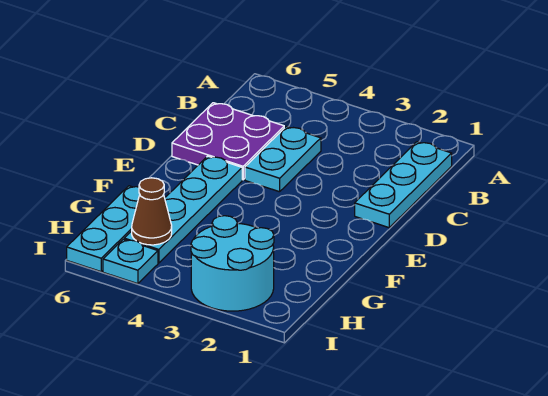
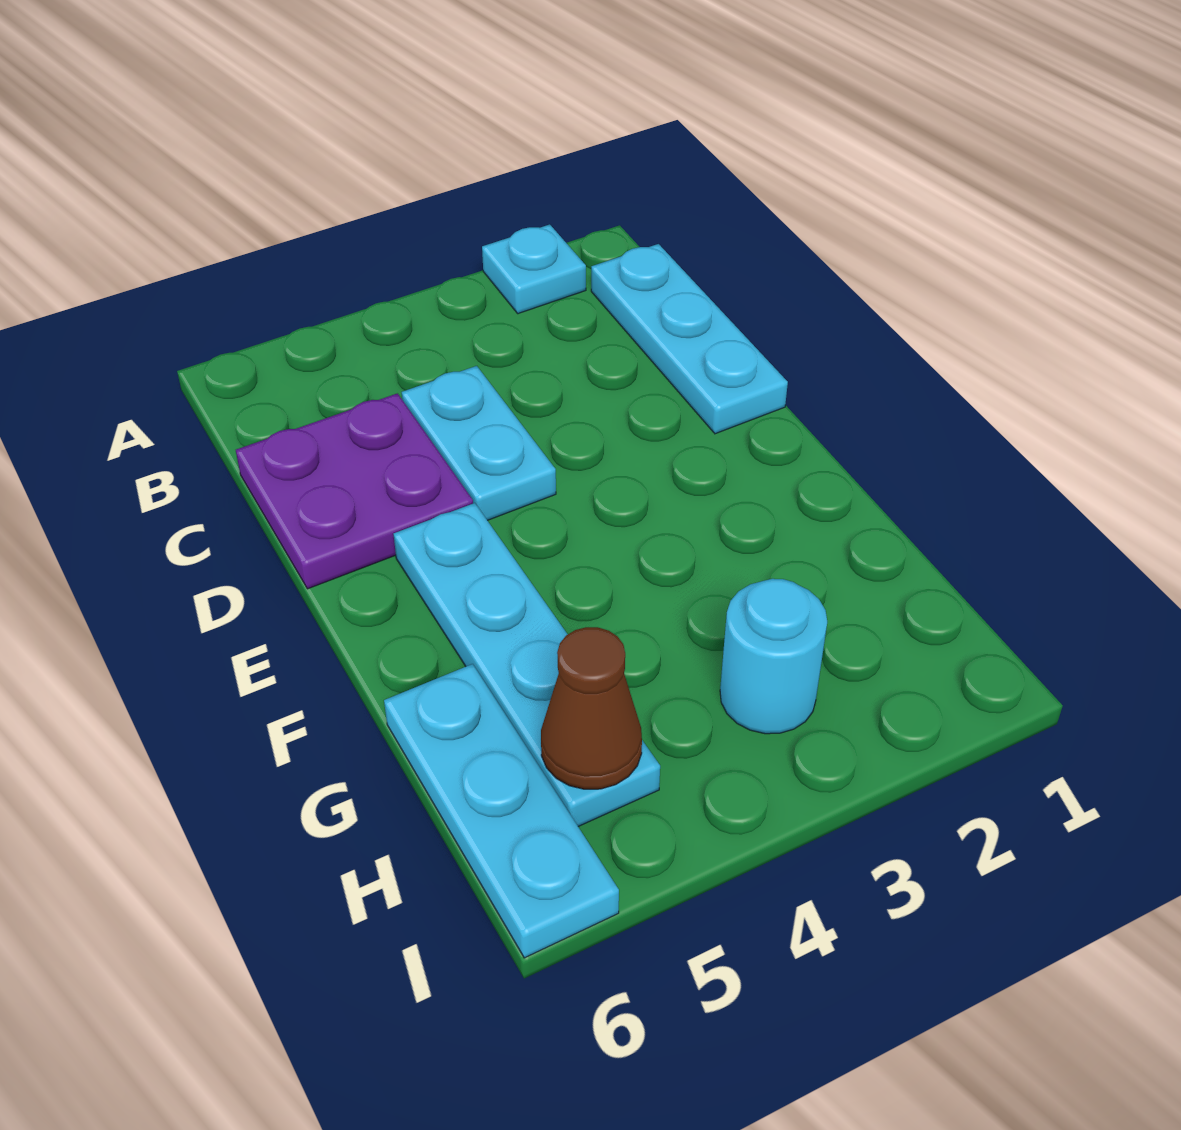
cyan 2x2 round brick [191,216,274,311] -> cyan 1x1 round brick [720,579,827,734]
cyan 1x1 plate [103,239,158,284] -> cyan 1x1 plate moved to [482,224,586,314]

